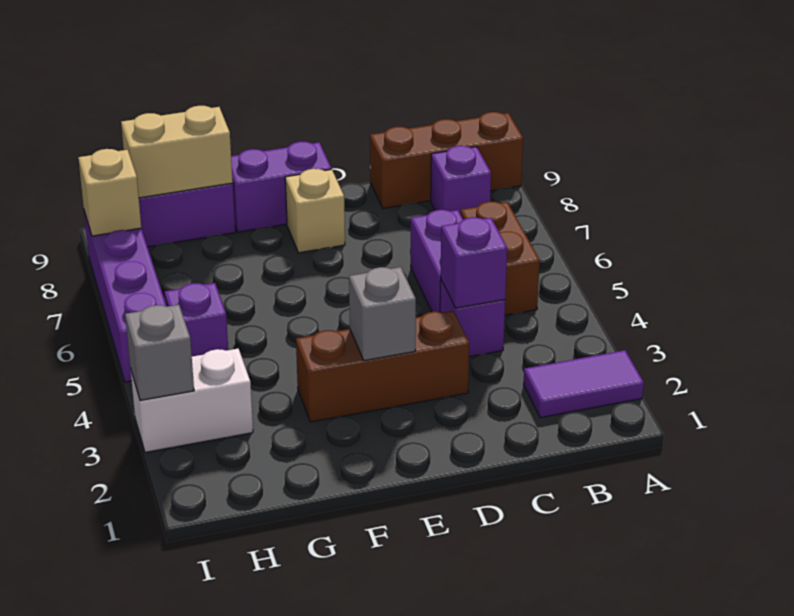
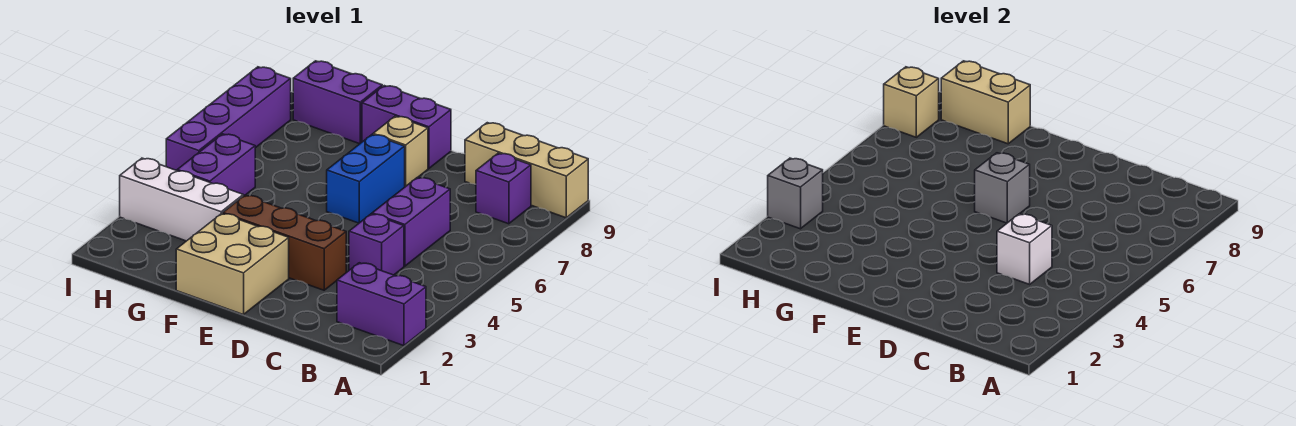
purple 1x2 tile [524,350,644,418] -> purple 1x2 brick [337,263,426,346]
brown 1x3 brick [370,112,523,208] -> tan 1x3 brick [465,123,588,218]
brown 1x2 brick [460,202,540,315] -> none
purple 1x1 brick [441,217,507,308] -> white 1x1 brick [997,214,1052,284]
none -> tan 2x2 brick [176,213,289,315]
grey 1x1 brick [349,267,416,361] -> grey 1x1 brick moved to [975,153,1030,223]
none -> blue 1x2 brick [327,135,405,223]
white 1x2 brick [130,349,253,452] -> white 1x3 brick [120,158,243,241]
purple 1x1 brick [165,283,228,356] -> purple 1x2 brick [177,134,255,196]

